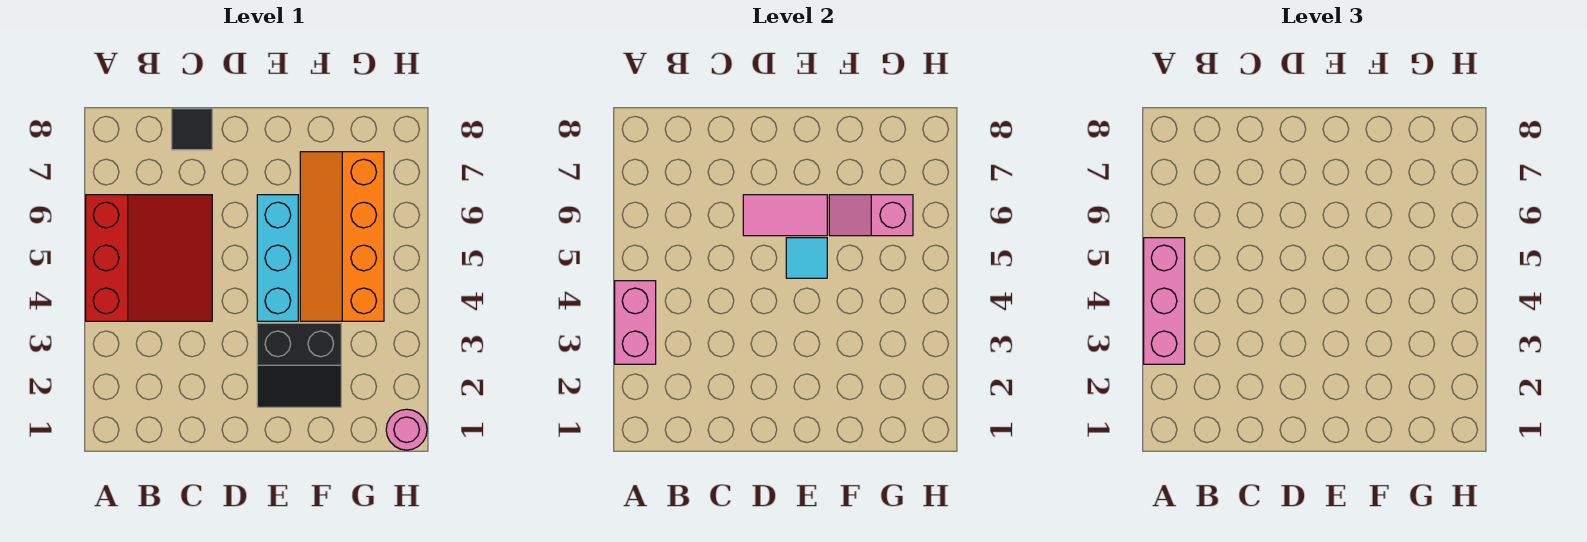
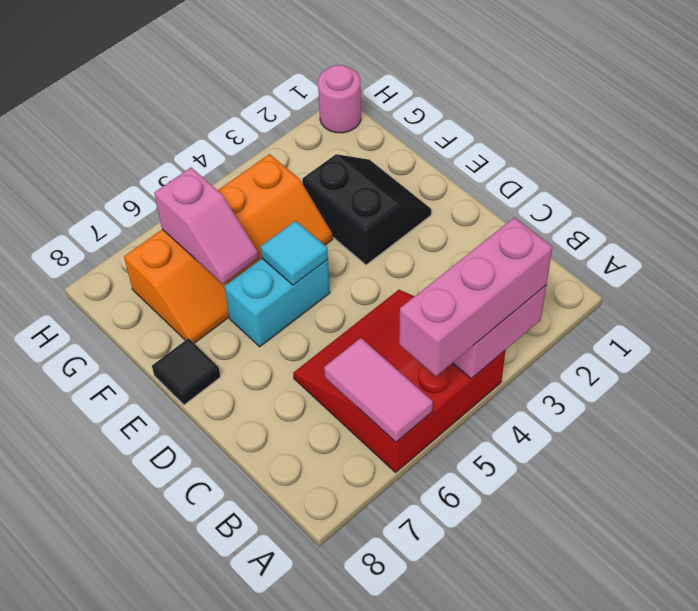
black 1x1 tile [172,109,212,150] -> black 1x1 tile moved to [152,338,220,405]
pink 1x2 tile [743,195,827,236] -> pink 1x2 tile moved to [324,338,433,442]
cyan 1x3 brick [257,195,298,321] -> cyan 1x2 brick [224,259,330,347]

